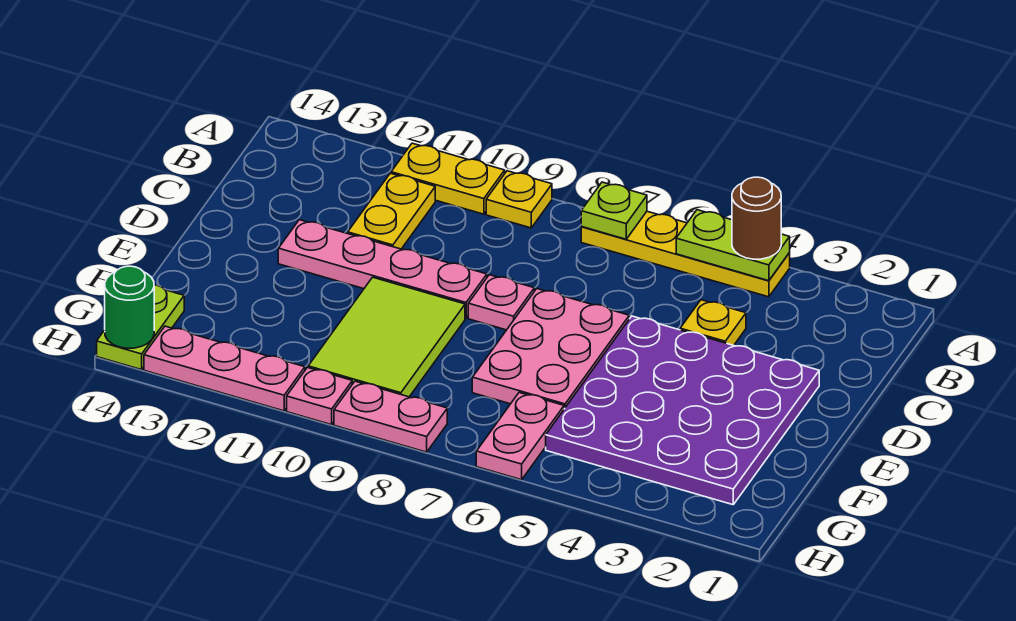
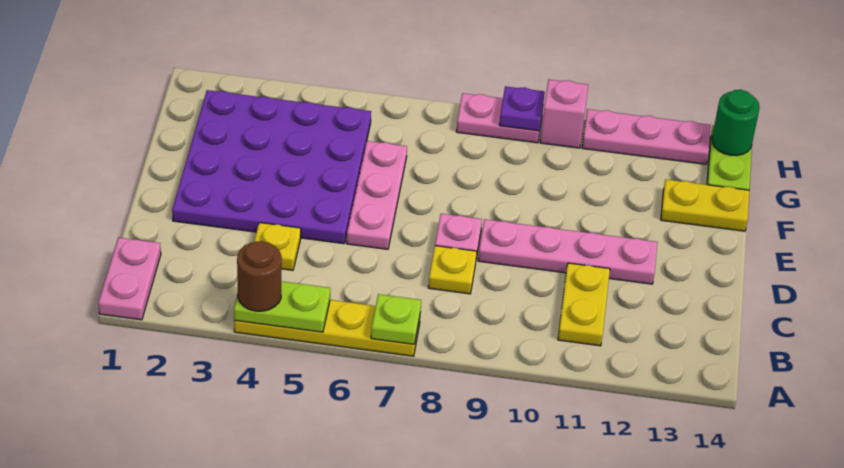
yellow 1x1 plate [486,171,552,228] -> yellow 1x1 plate moved to [428,246,477,294]
yellow 1x2 plate [391,143,505,214] -> yellow 1x2 plate moved to [661,180,749,231]
pink 2x3 plate [472,289,629,409] -> pink 1x3 plate [347,141,407,249]
lime 2x3 tile [308,277,465,397] -> none
pink 1x2 plate [476,393,564,480] -> pink 1x2 plate moved to [98,237,161,320]
none -> purple 1x1 plate [499,86,545,131]
pink 1x1 plate [287,367,352,425] -> pink 1x1 brick [540,80,588,148]

